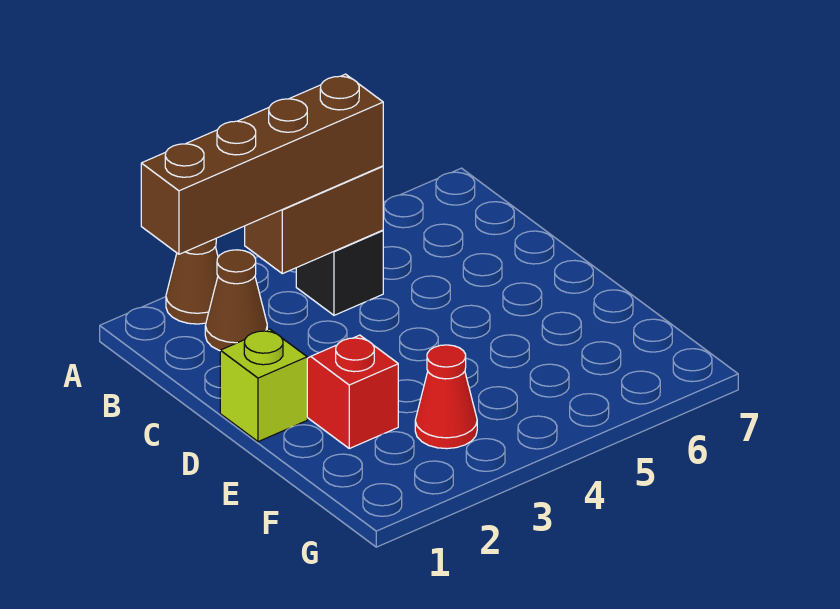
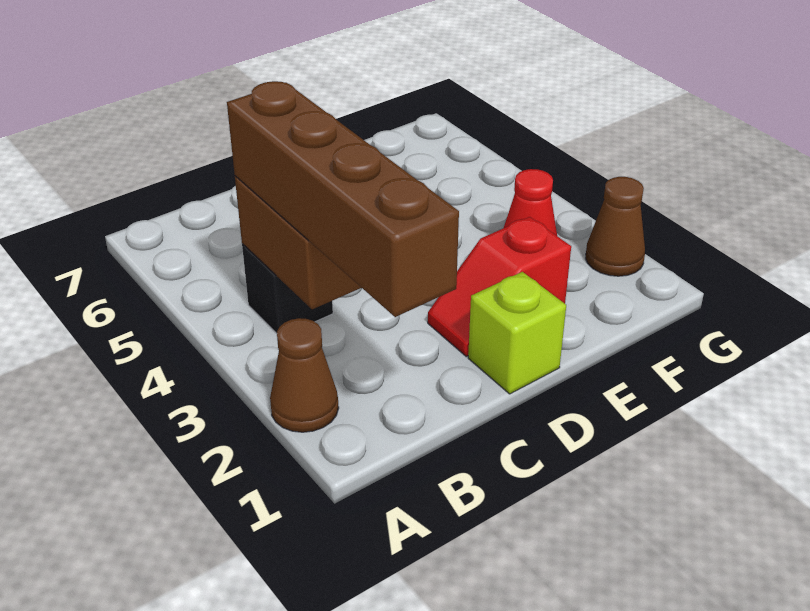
brown 1x1 cone [205,250,267,351] -> brown 1x1 cone moved to [586,177,645,276]

